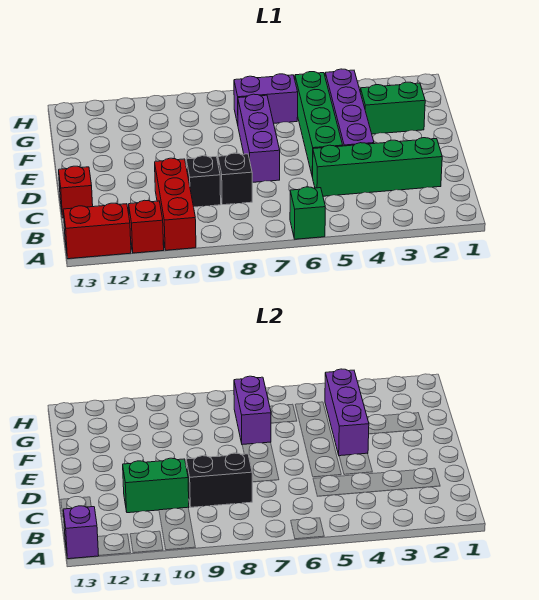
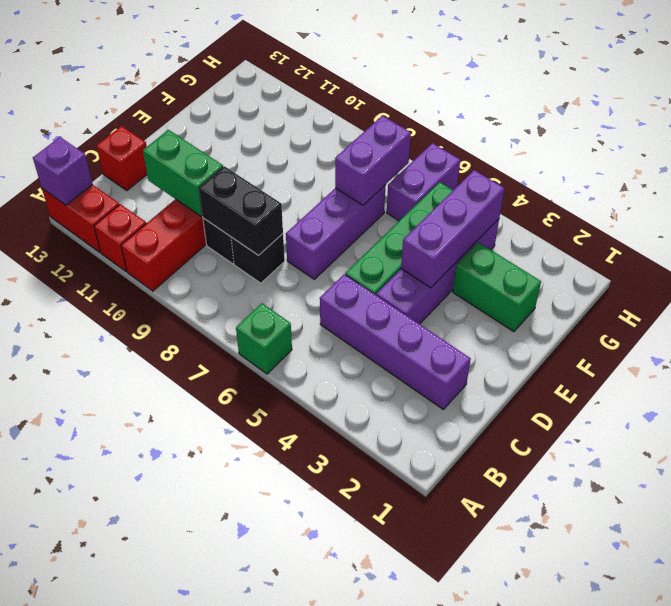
green 1x4 brick [313,138,442,196] -> purple 1x4 brick [320,274,471,409]
purple 1x2 brick [234,74,298,124] -> purple 1x2 brick turned to [387,143,460,221]

